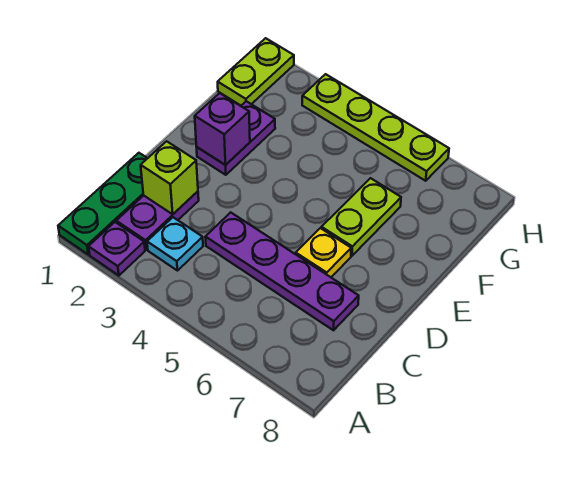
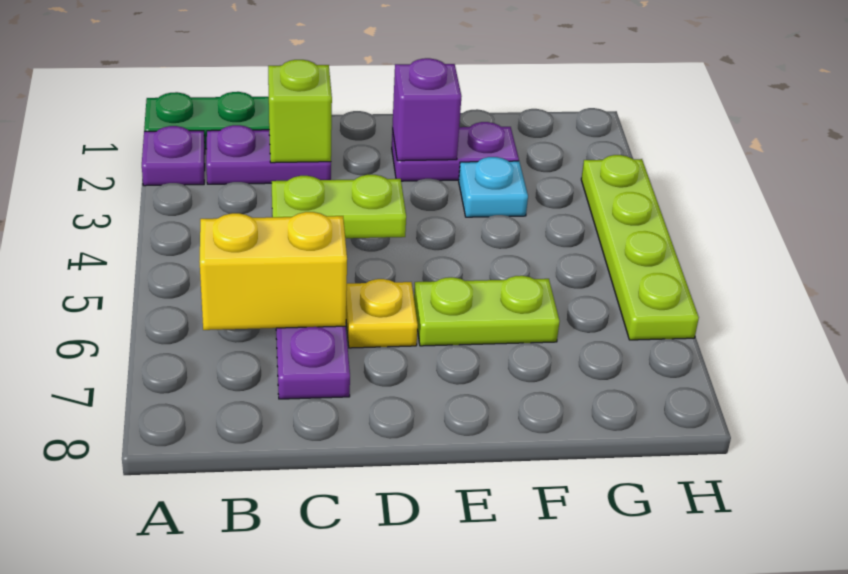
cyan 1x1 plate [147,217,203,271] -> cyan 1x1 plate moved to [459,157,528,217]
none -> yellow 1x2 brick [200,212,347,330]
lime 1x2 plate [218,38,294,105] -> lime 1x2 plate moved to [272,175,406,238]

